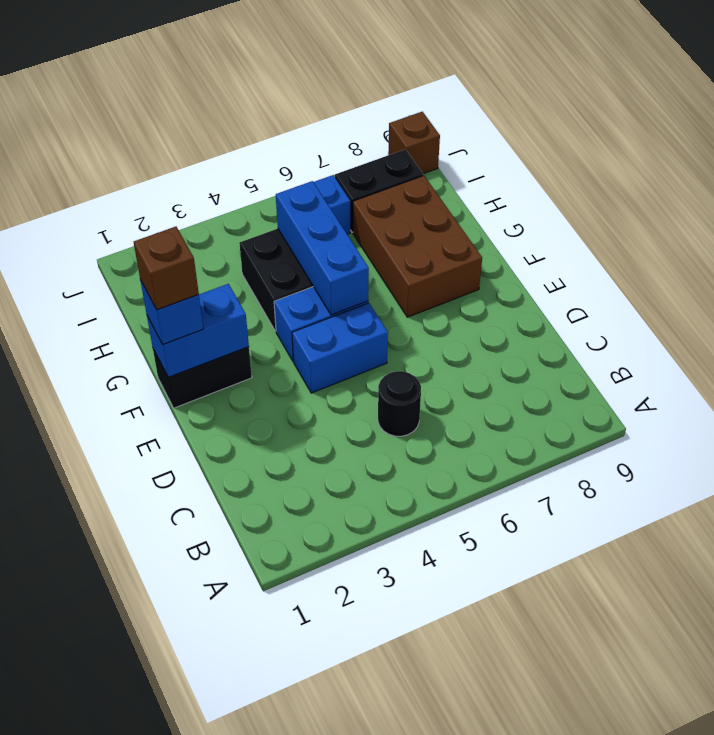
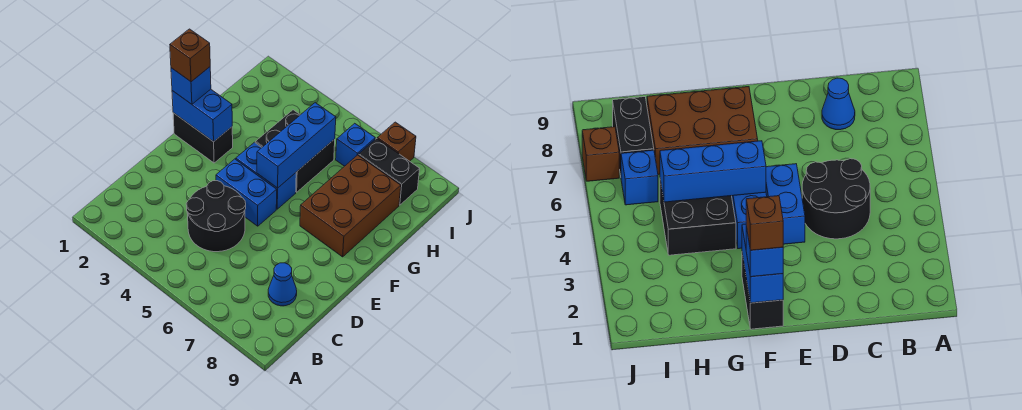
black 1x1 round brick [378,371,421,436] -> black 2x2 round brick [186,181,246,252]
none -> blue 1x1 cone [268,263,297,306]
brown 1x1 brick [388,112,440,174] -> brown 1x1 brick moved to [377,122,416,161]

